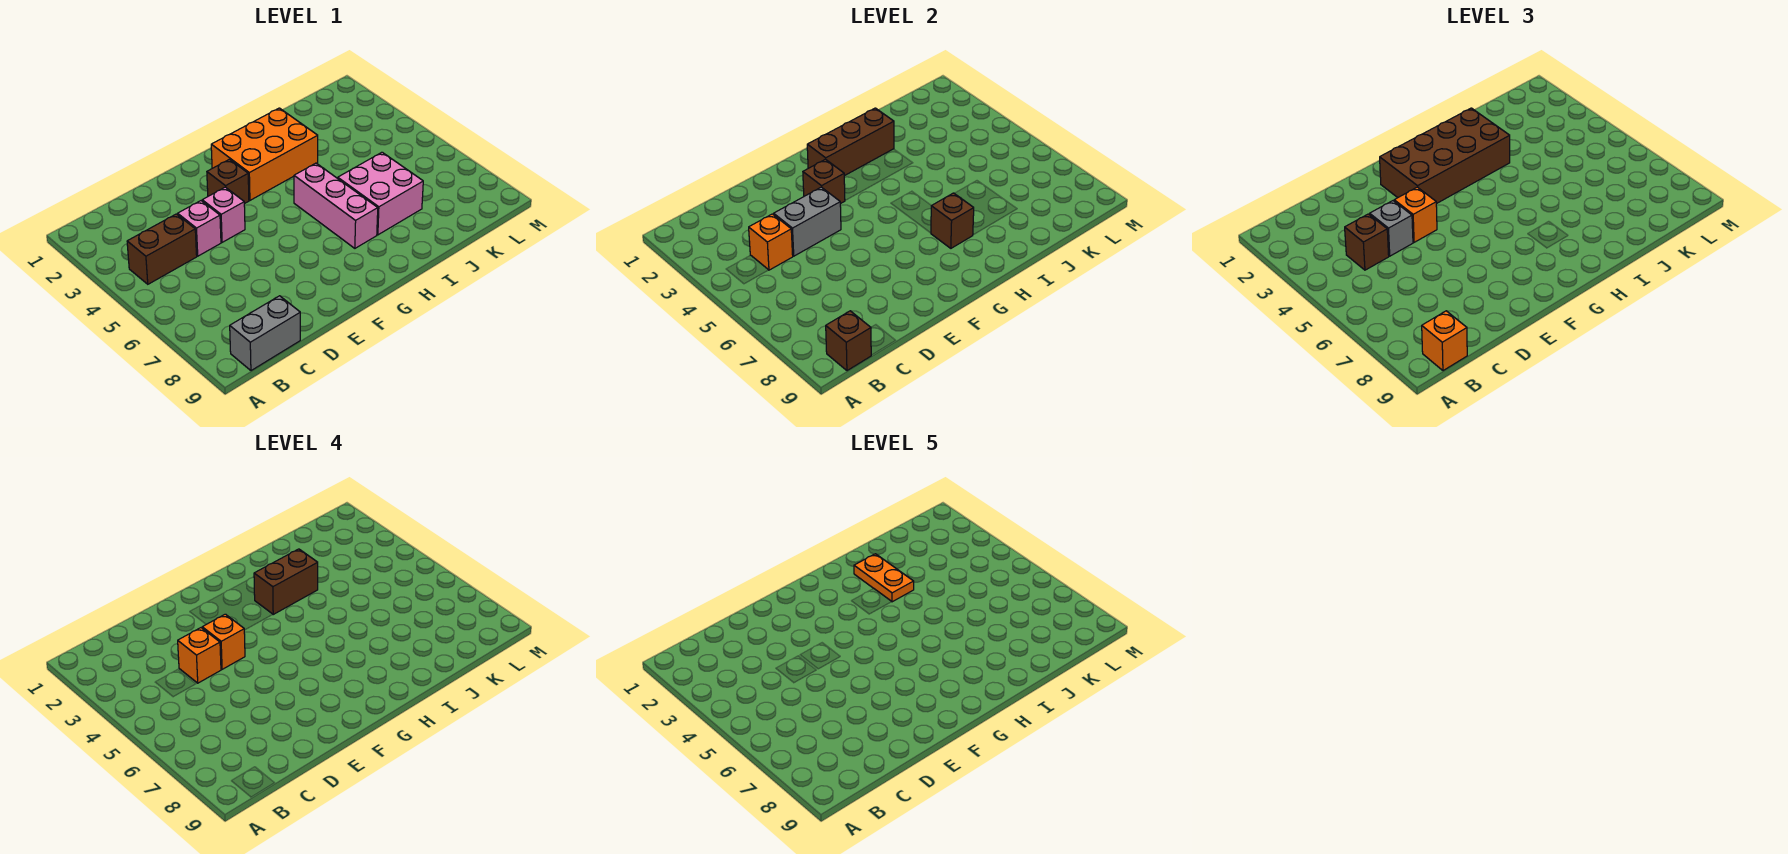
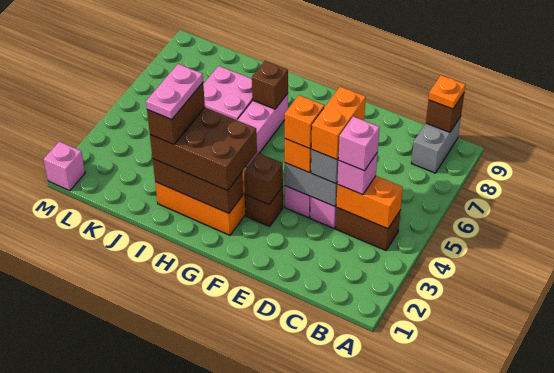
grey 1x2 brick [230,296,300,371] -> grey 1x2 brick turned to [411,116,461,173]
orange 1x1 brick [1422,311,1467,371] -> orange 1x1 plate [429,75,465,109]
orange 1x1 brick [749,214,793,270] -> orange 1x2 brick [336,176,403,229]
brown 1x1 brick [1345,214,1389,270] -> pink 1x1 brick [337,152,378,195]
none -> pink 1x1 brick [338,117,380,171]
orange 1x1 brick [178,628,221,683] -> orange 1x2 brick [311,87,366,160]
brown 2x4 brick [1380,108,1510,204] -> brown 2x3 brick [150,108,257,190]
brown 1x2 brick [254,549,318,614] -> brown 1x2 brick turned to [147,83,205,144]
orange 1x2 plate [854,554,914,602] -> pink 1x2 plate [146,64,203,119]
none -> pink 1x1 brick [44,142,85,191]

